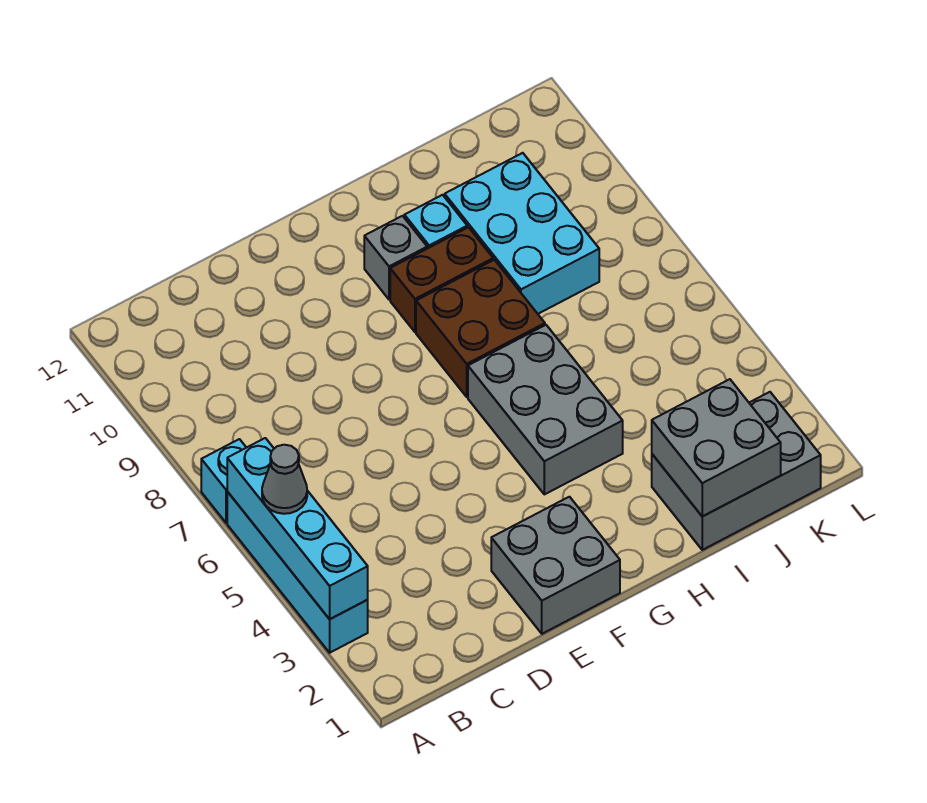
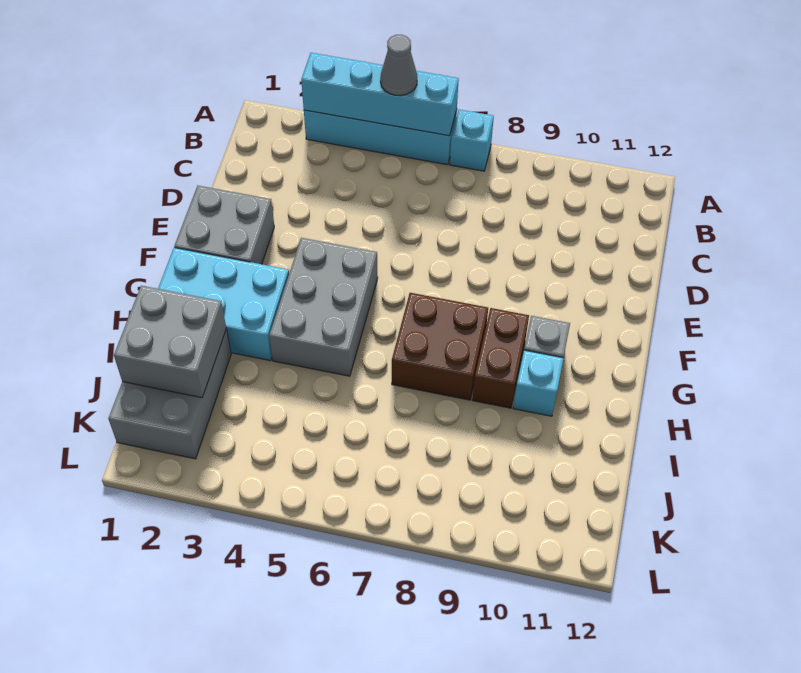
grey 2x3 brick [468,325,623,494] -> grey 2x3 brick turned to [269,238,378,376]
cyan 2x3 brick [445,153,599,314] -> cyan 2x3 brick moved to [158,248,289,361]

